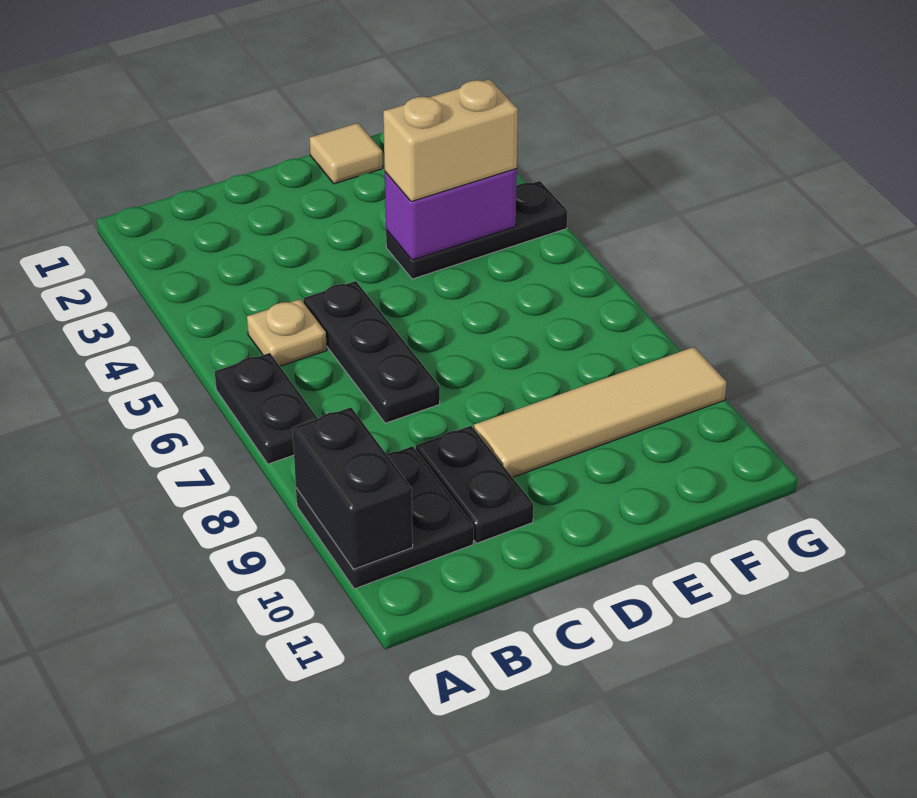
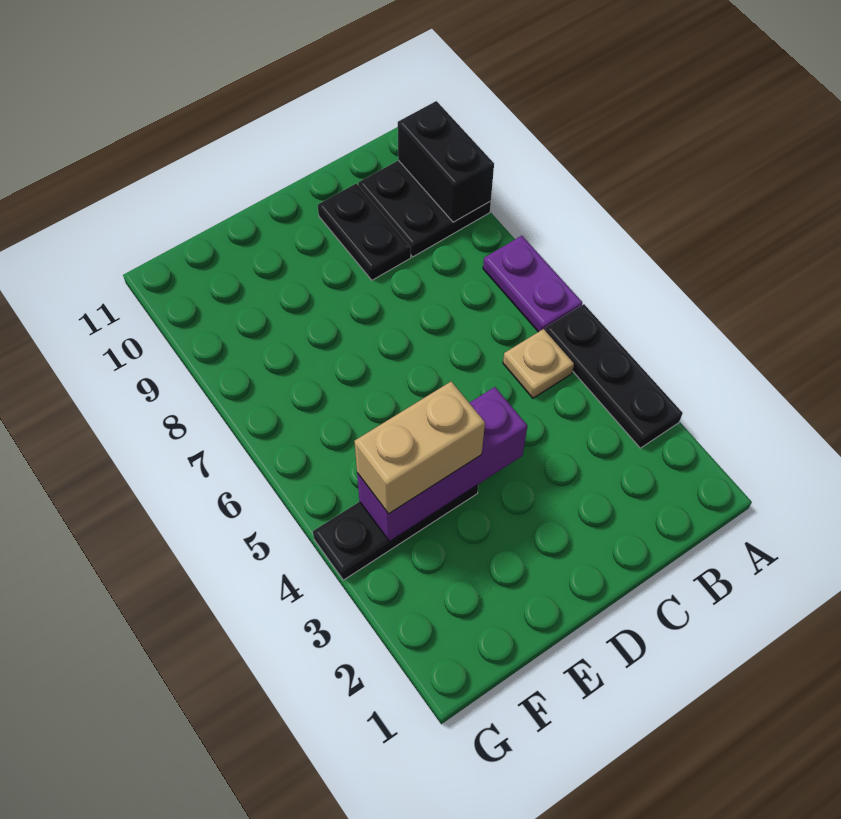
black 1x2 plate [215,353,318,464] -> purple 1x2 plate [483,236,582,332]
black 1x3 plate [303,281,440,423] -> black 1x3 plate moved to [545,304,683,448]
tan 1x4 tile [474,347,726,477] -> none
tan 1x1 tile [309,123,383,184] -> none
purple 1x2 brick [385,169,517,260] -> purple 1x3 brick [357,387,528,541]

